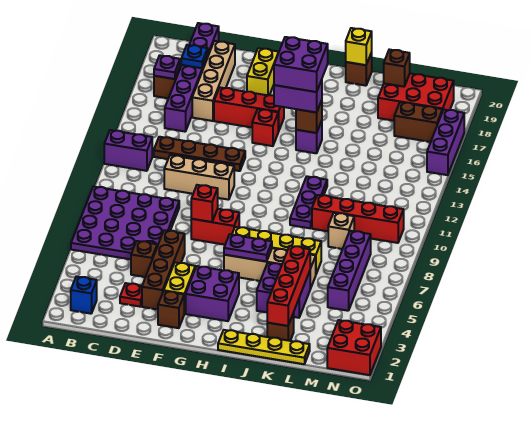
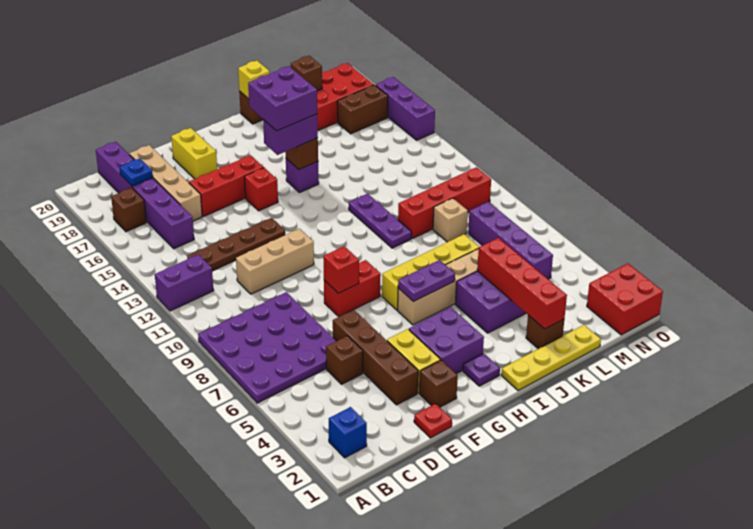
purple 1x1 plate [154,55,180,79] -> purple 1x1 plate moved to [463,353,500,386]
red 1x1 plate [120,283,142,307] -> red 1x1 plate moved to [414,403,452,438]

